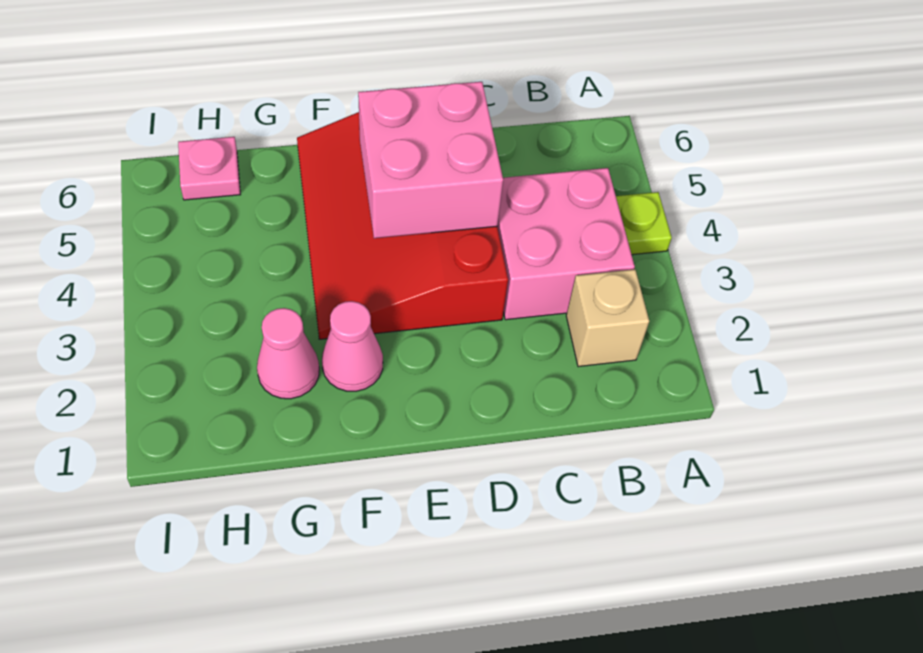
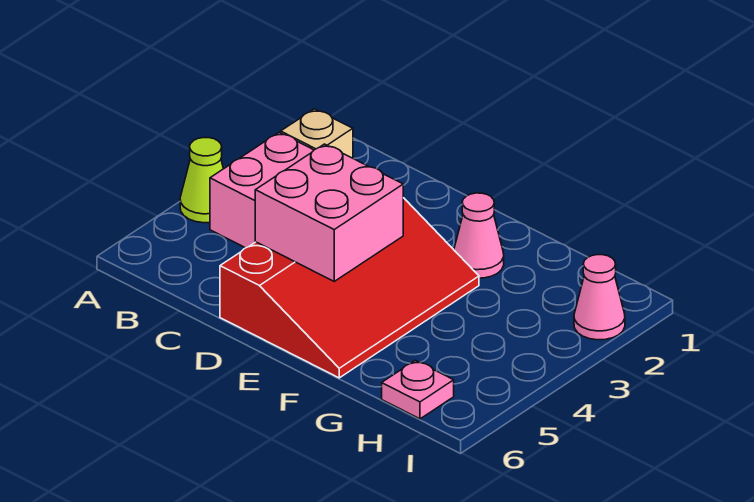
lime 1x1 plate [616,192,672,255] -> lime 1x1 cone [180,138,224,223]
pink 1x1 cone [257,308,319,399] -> pink 1x1 cone moved to [574,255,625,340]

